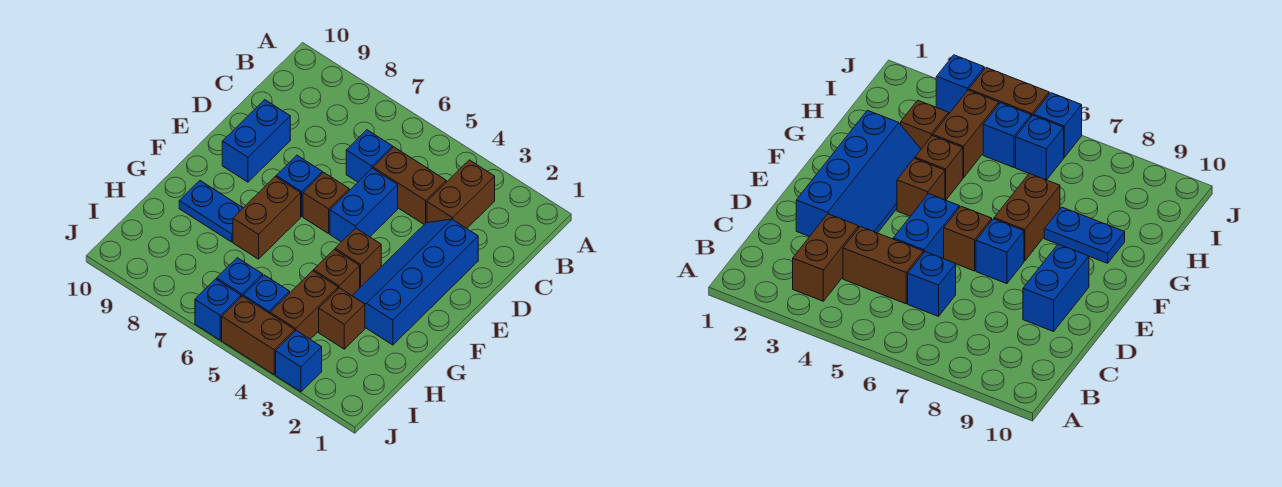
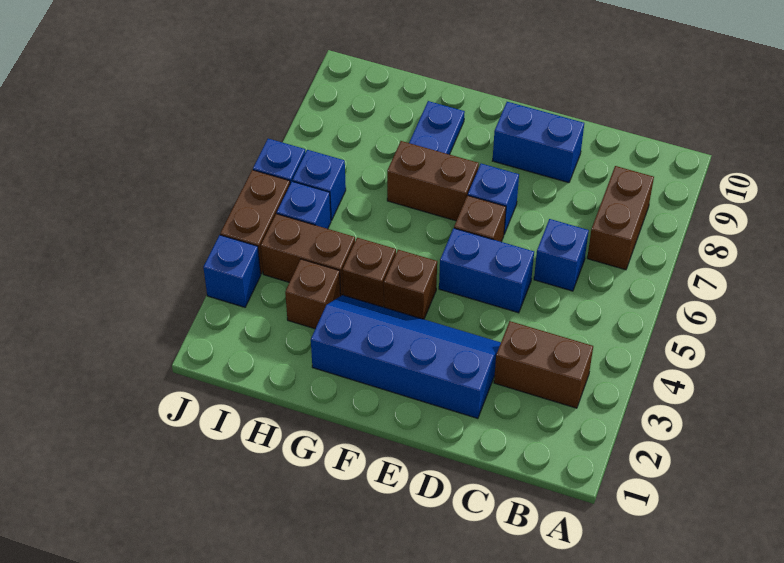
brown 1x2 brick [373,147,446,224] -> brown 1x2 brick moved to [587,166,654,270]

